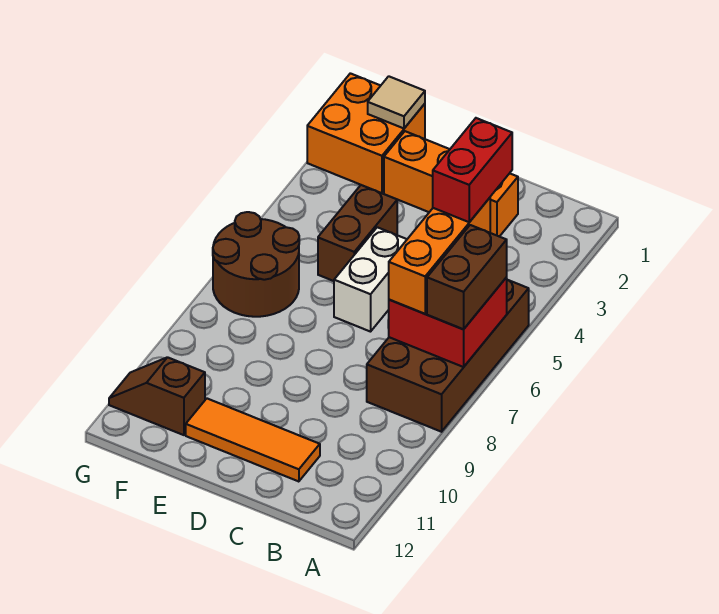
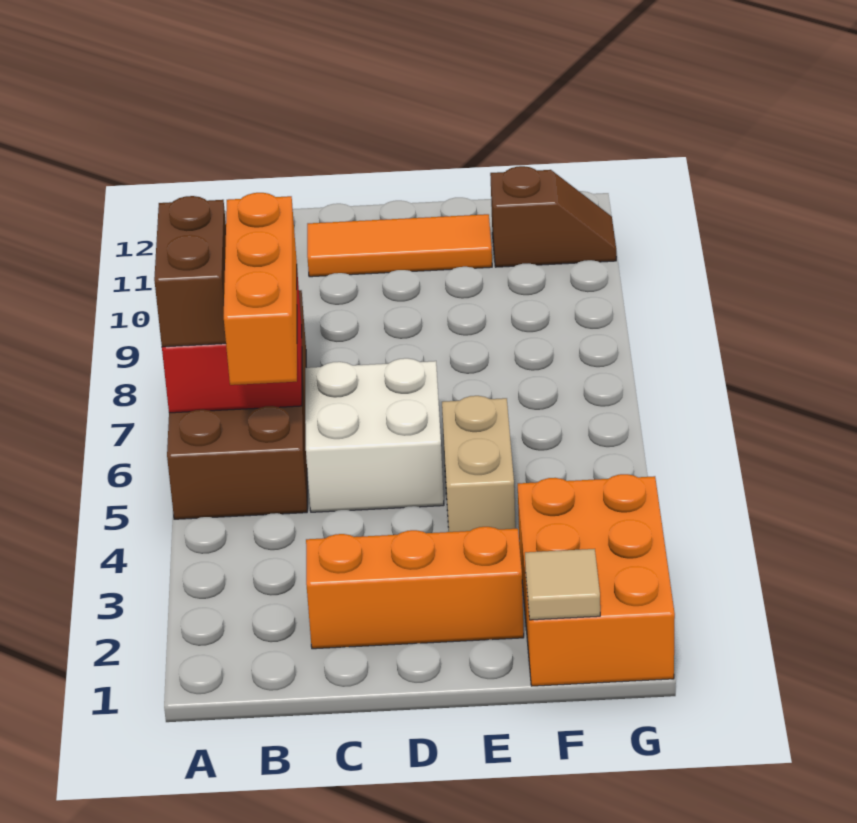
red 1x2 brick [433,118,512,222] -> none
white 1x2 brick [334,227,407,332] -> white 2x2 brick [305,358,444,512]
brown 1x2 brick [318,185,397,281] -> tan 1x2 brick [442,396,515,532]
orange 2x2 brick [307,73,425,193] -> orange 2x3 brick [518,474,675,686]
brown 2x2 round brick [213,212,299,317] -> none

